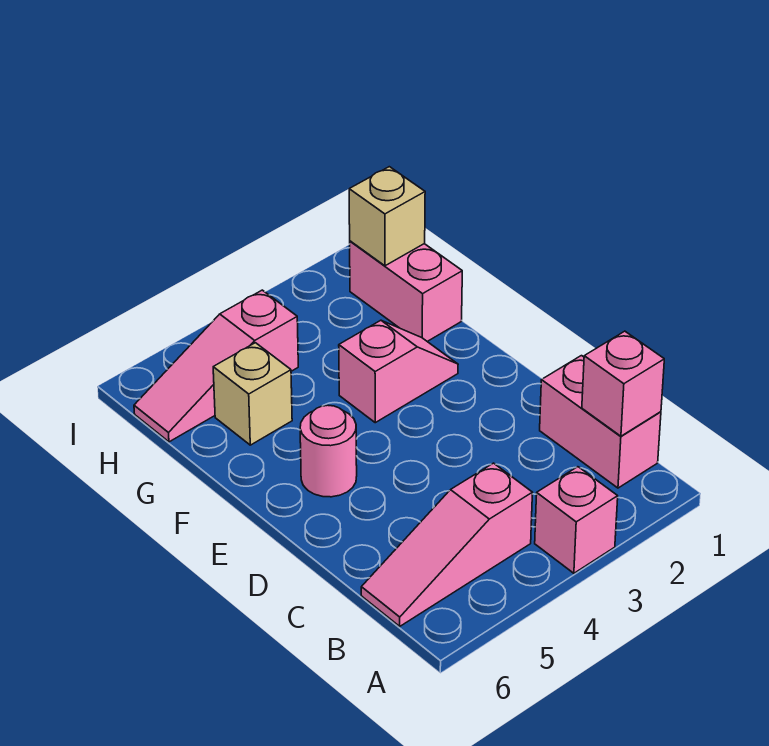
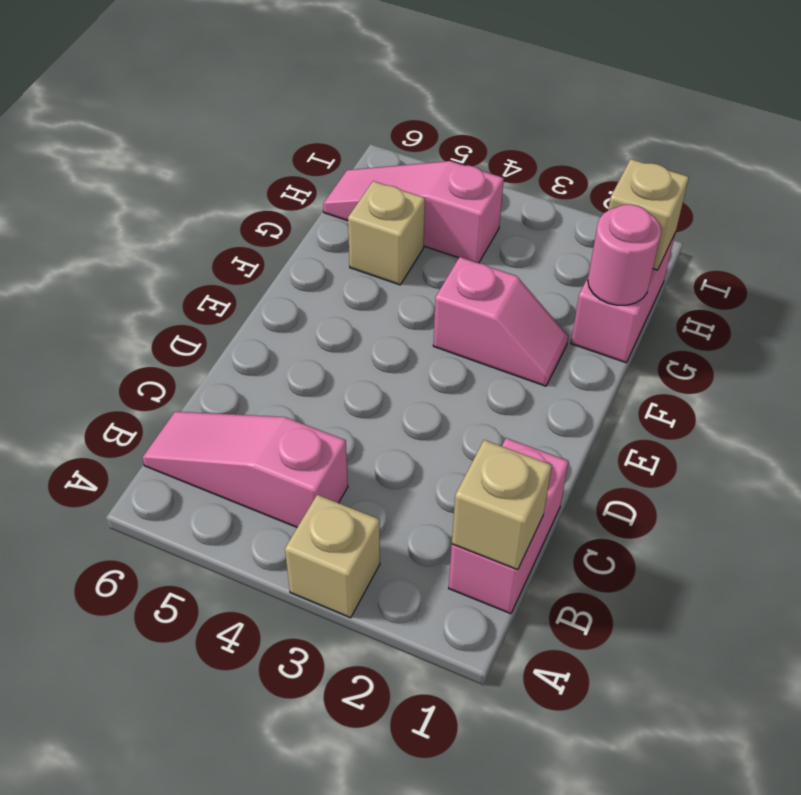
pink 1x1 brick [535,467,618,573] -> tan 1x1 brick [285,495,380,618]
pink 1x1 brick [582,331,664,436] -> tan 1x1 brick [452,440,552,570]
pink 1x1 round brick [300,405,357,497] -> pink 1x1 round brick moved to [588,204,661,305]

